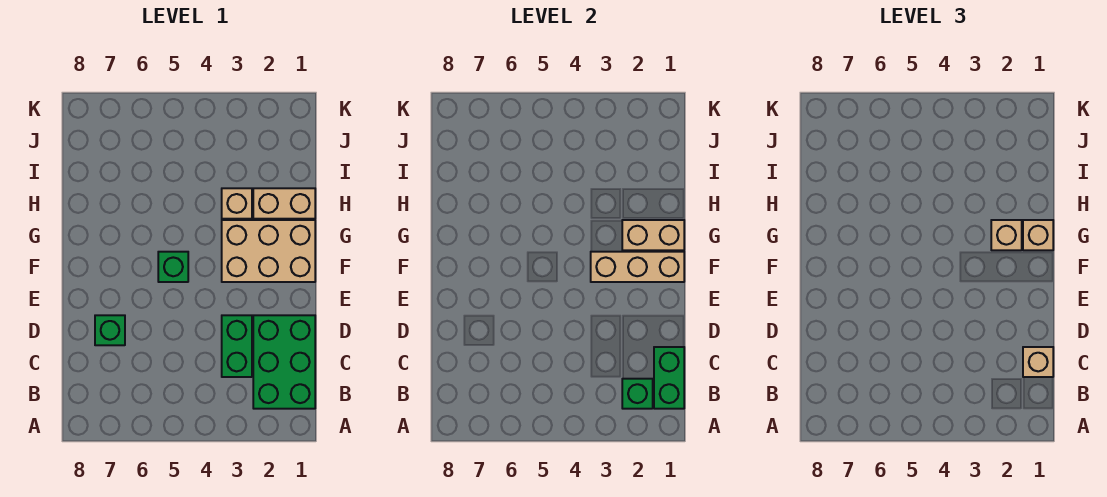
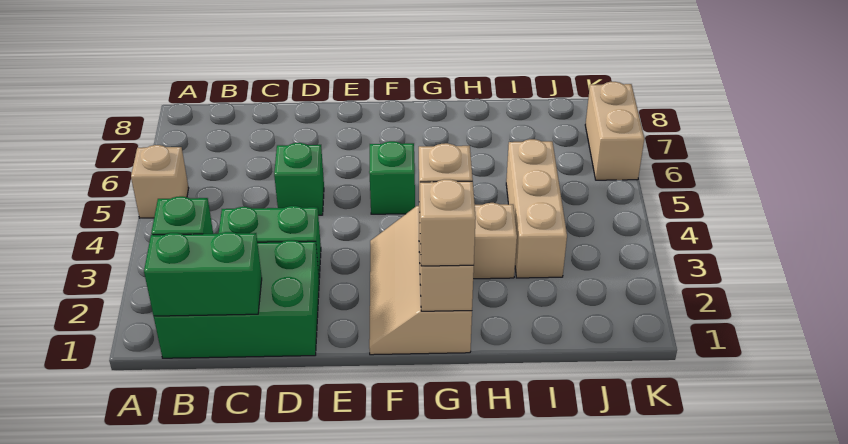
tan 1x1 brick [1023,347,1053,377] -> tan 1x1 brick moved to [131,145,189,218]
green 1x1 brick [95,315,125,345] -> green 1x1 brick moved to [274,143,324,215]
tan 2x3 brick [222,220,315,282] -> tan 2x3 slope [369,206,472,355]
tan 1x3 brick [591,252,684,282] -> tan 1x3 brick moved to [506,139,567,278]
tan 1x2 brick [253,188,315,219] -> tan 1x2 brick moved to [585,82,644,180]

